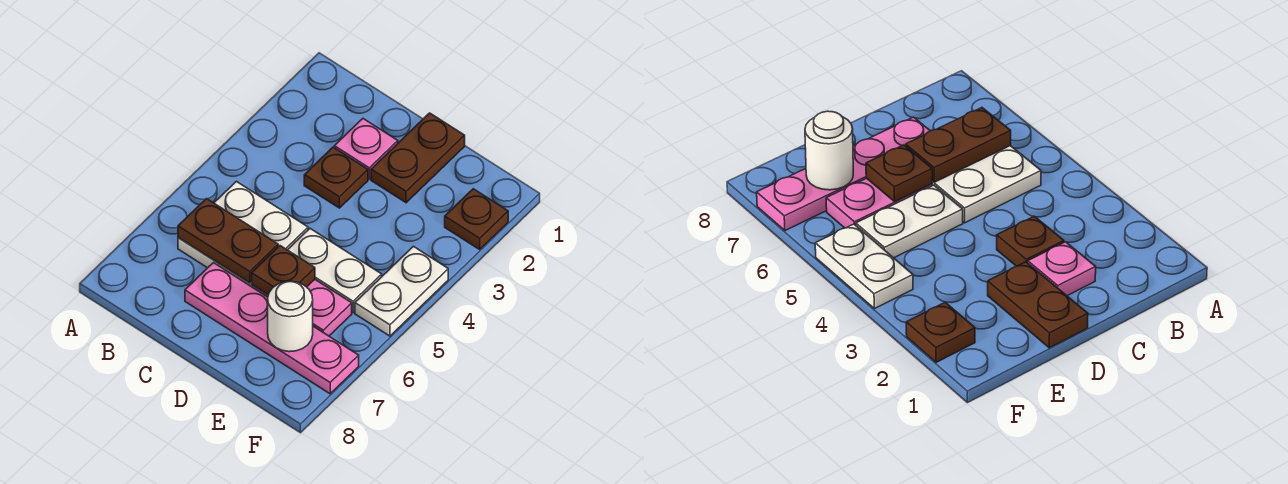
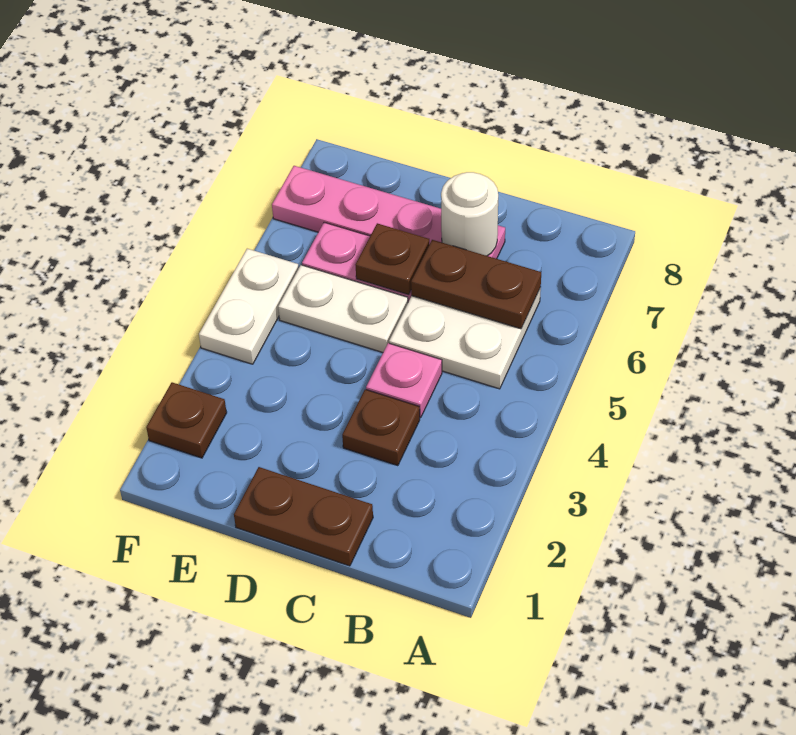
pink 1x1 plate [334,119,398,179] -> pink 1x1 plate moved to [366,343,442,418]
brown 1x2 plate [371,113,465,203] -> brown 1x2 plate turned to [234,467,373,566]
white 1x1 round brick [268,281,313,352] -> white 1x1 round brick moved to [441,172,498,256]

